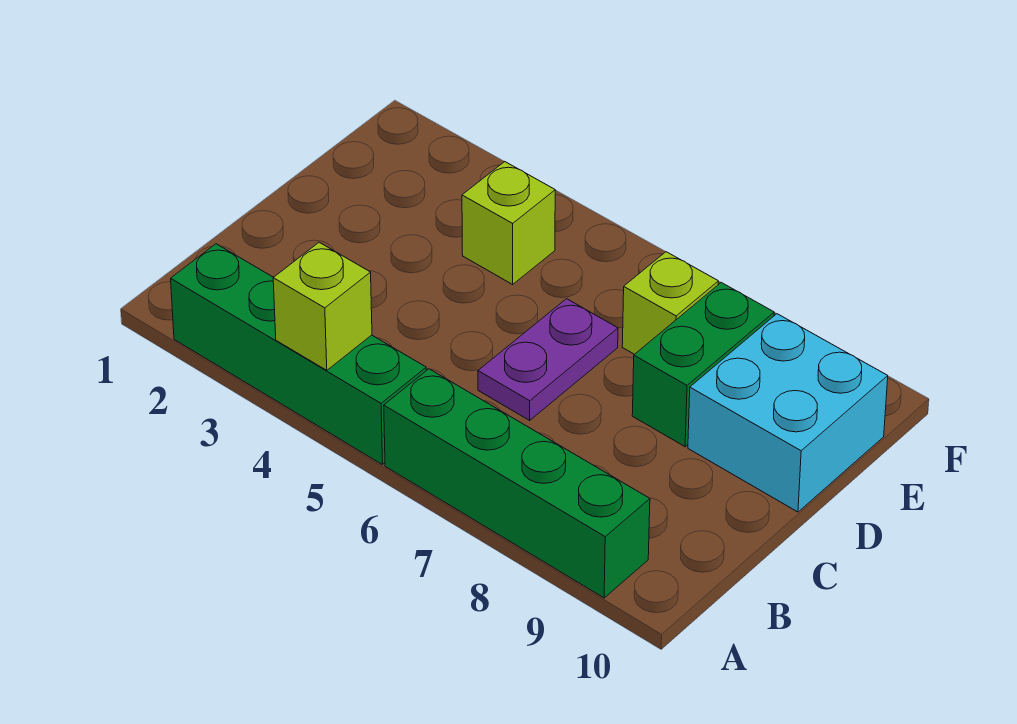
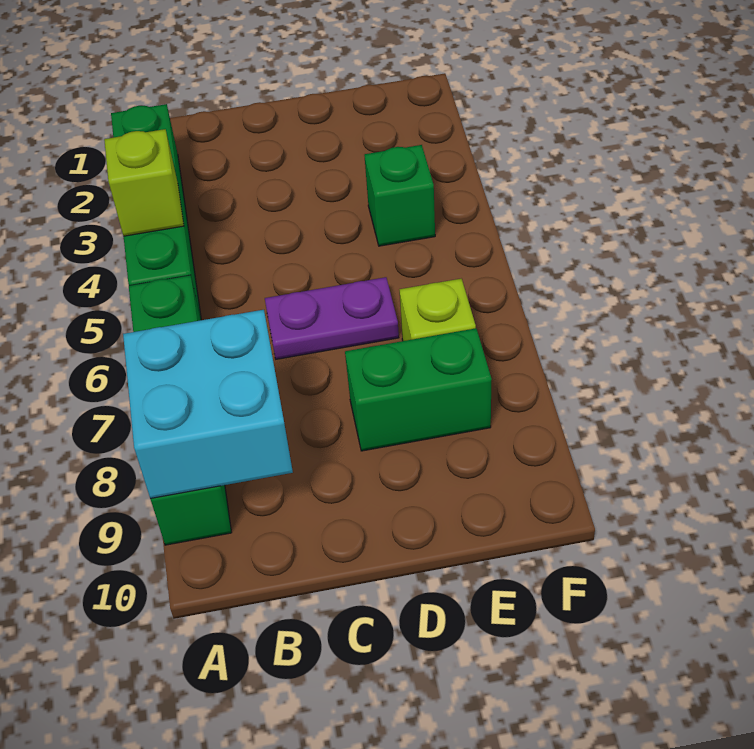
cyan 2x2 brick [688,314,888,512] -> cyan 2x2 brick moved to [123,310,293,499]
lime 1x1 brick [462,162,555,284] -> green 1x1 brick [364,145,435,246]

